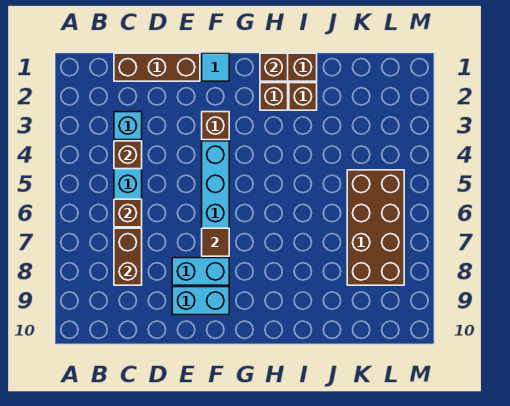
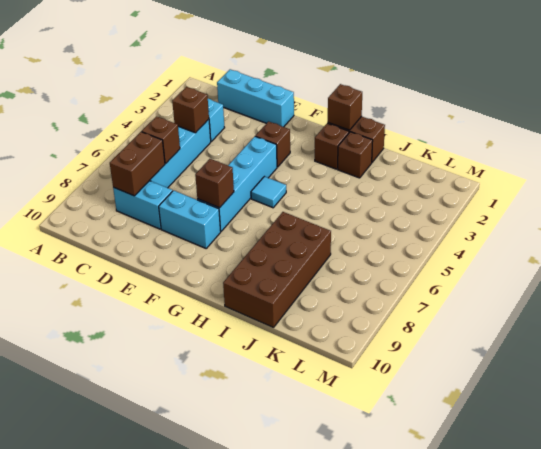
brown 1x3 brick [114,53,200,81] -> cyan 1x3 brick [217,69,294,127]
cyan 1x2 brick [172,287,229,315] -> cyan 1x2 brick moved to [113,181,172,229]
cyan 1x1 tile [202,53,229,81] -> cyan 1x1 tile moved to [251,177,286,208]
brown 1x1 tile [202,228,229,256] -> brown 1x1 brick [195,159,234,208]
brown 2x4 brick [347,170,404,285] -> brown 2x4 brick moved to [223,212,331,327]

